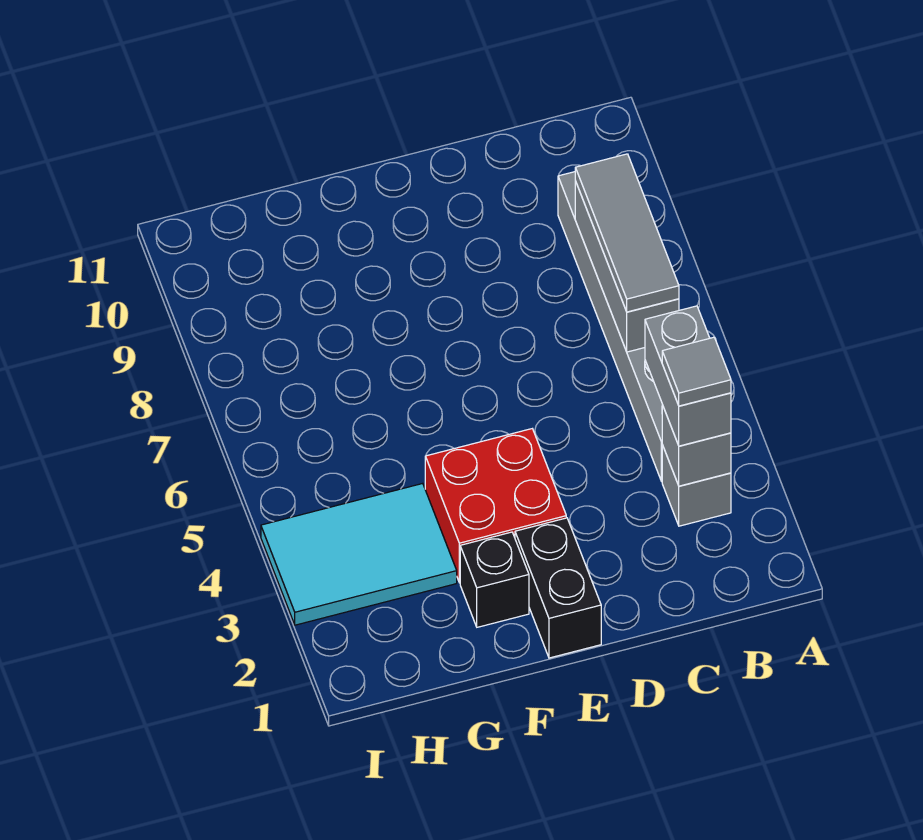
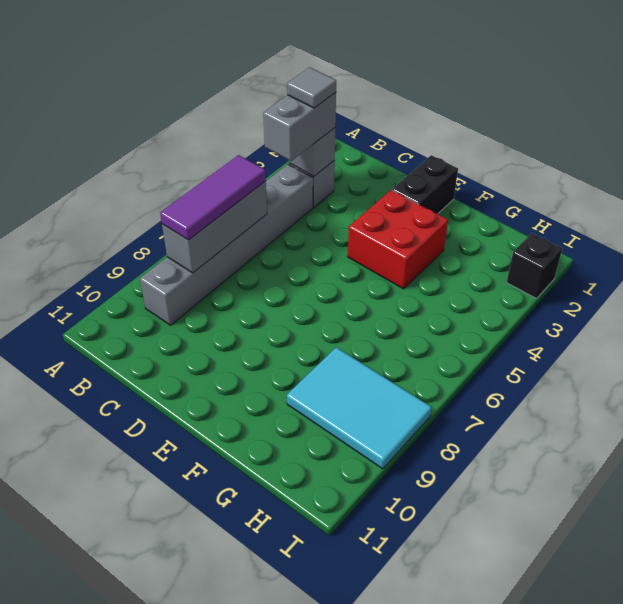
grey 1x3 tile [575,154,679,312] -> purple 1x3 tile [160,155,266,240]
black 1x1 brick [460,532,529,627] -> black 1x1 brick moved to [507,233,562,299]
cyan 2x3 tile [261,483,457,625] -> cyan 2x3 tile moved to [287,347,432,469]

